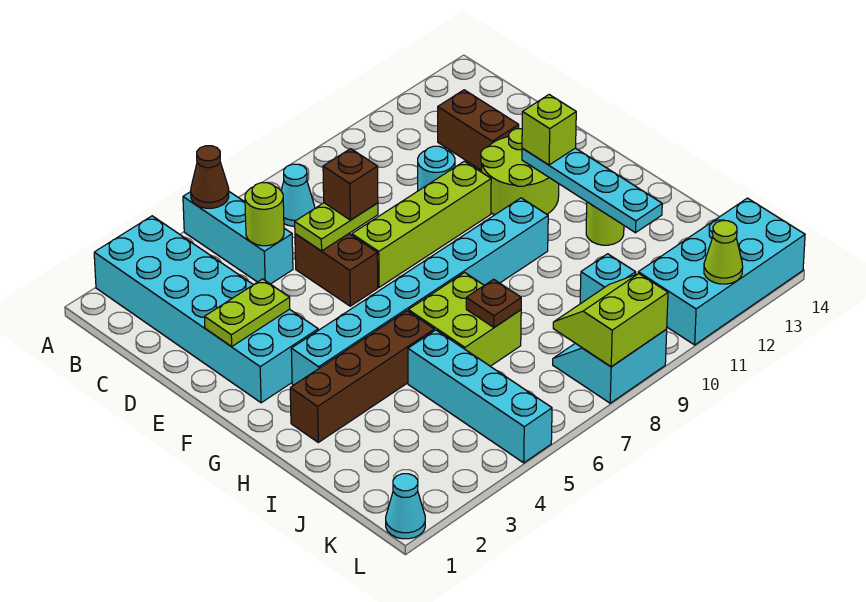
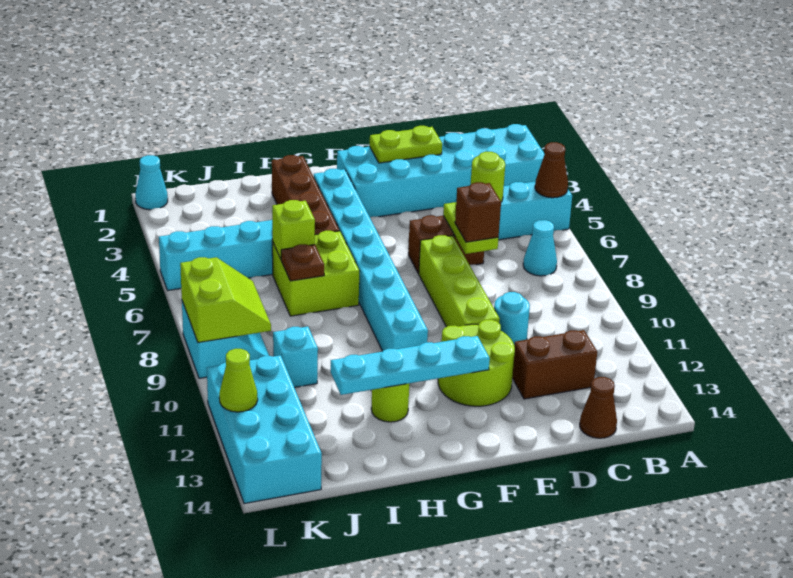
none -> brown 1x1 cone [580,377,617,438]
lime 1x2 plate [205,279,290,347] -> lime 1x2 plate turned to [370,126,442,163]
lime 1x1 brick [522,95,576,165] -> lime 1x1 brick moved to [272,200,315,259]

